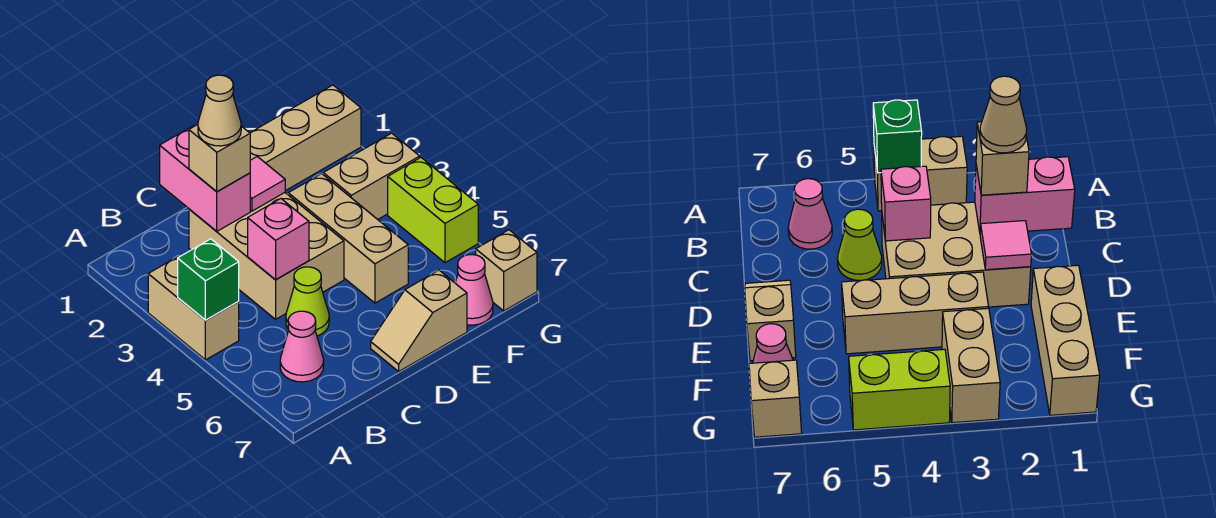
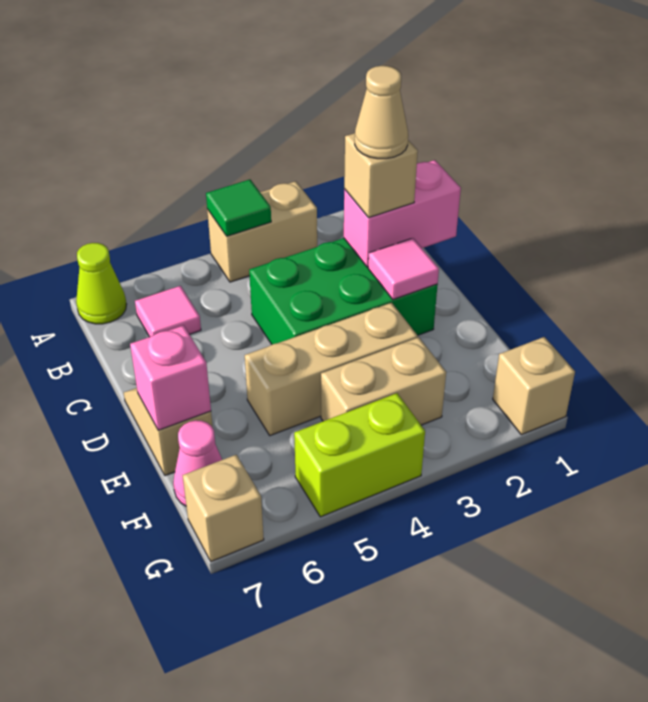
green 1x1 brick [178,239,239,320] -> green 1x1 tile [206,180,271,236]
pink 1x1 cone [280,311,324,382] -> pink 1x1 tile [135,286,201,337]
tan 2x3 brick [189,193,344,319] -> green 2x3 brick [249,238,438,344]
pink 1x1 brick [248,199,309,280] -> pink 1x1 brick moved to [130,325,211,430]
lime 1x1 cone [286,267,329,336] -> lime 1x1 cone moved to [76,243,127,324]
tan 1x3 brick [250,85,361,191] -> tan 1x1 brick [493,337,575,435]
tan 1x2 brick [323,133,420,219] -> tan 1x2 brick turned to [321,337,446,425]

